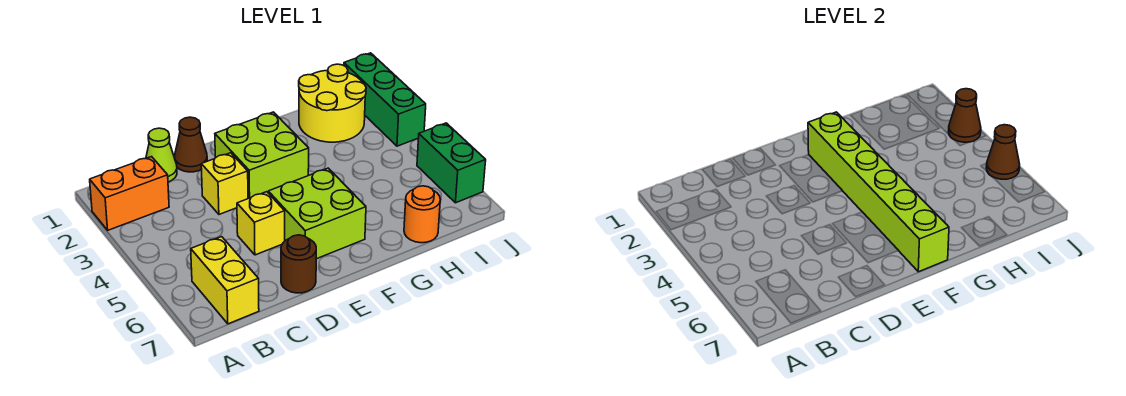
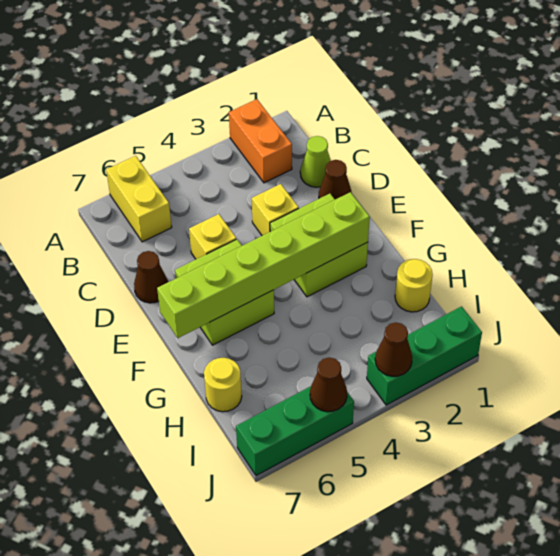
yellow 1x2 brick [191,237,259,324] -> yellow 1x2 brick turned to [106,156,172,242]
brown 1x1 round brick [281,235,316,293] -> brown 1x1 cone [134,251,168,303]
yellow 2x2 round brick [299,64,366,142] -> yellow 1x1 round brick [395,259,433,312]
orange 1x1 round brick [404,186,440,243] -> yellow 1x1 round brick [204,358,242,412]
green 1x2 brick [417,123,486,203] -> green 1x3 brick [236,386,354,476]

